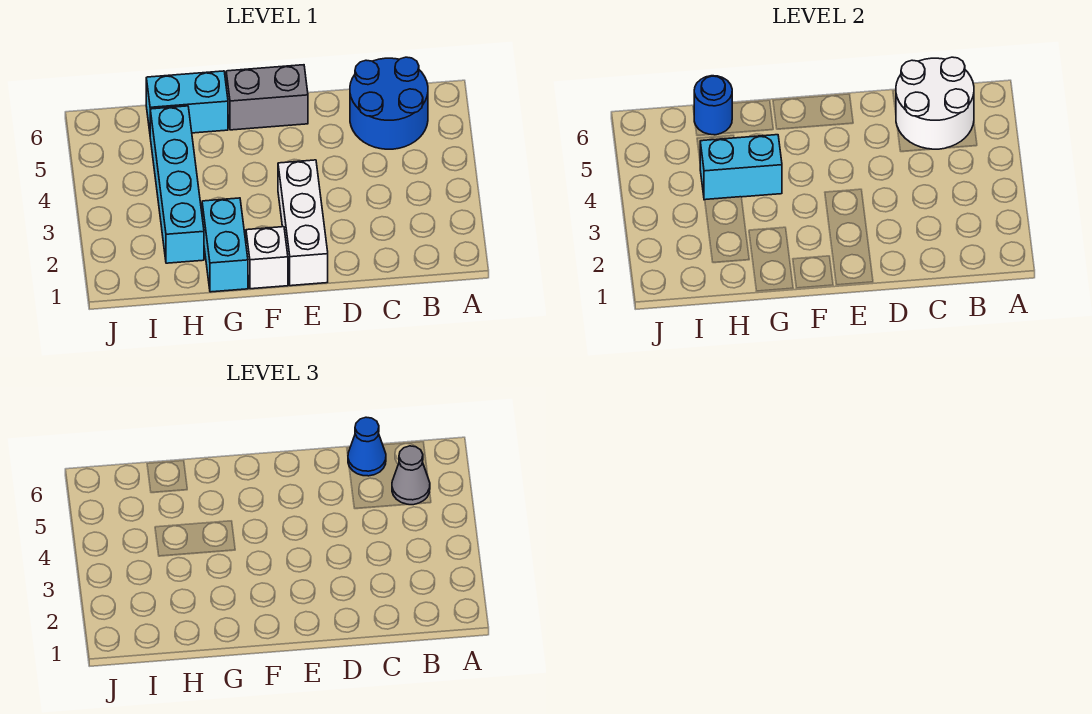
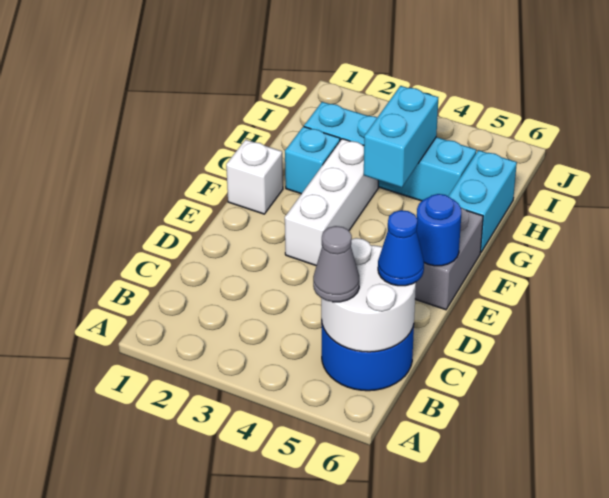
white 1x3 brick [278,160,328,286] -> white 1x3 brick turned to [285,139,378,266]
cyan 1x2 brick [202,198,248,292] -> cyan 1x1 brick [285,126,340,194]
blue 1x1 round brick [694,76,732,135] -> blue 1x1 round brick moved to [416,194,461,266]

